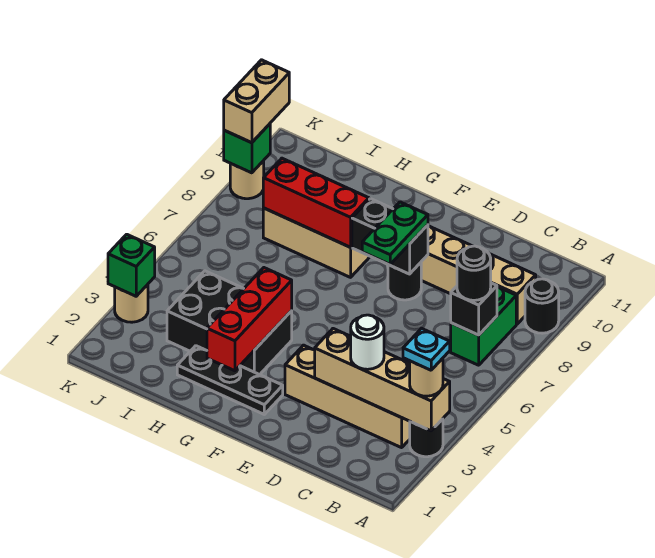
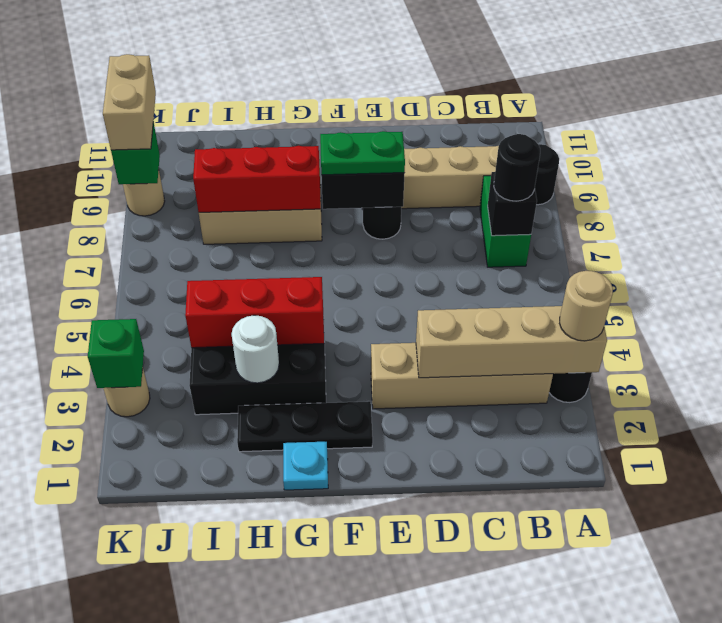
cyan 1x1 plate [403,328,450,370] -> cyan 1x1 plate moved to [283,441,328,490]
white 1x1 round brick [351,315,384,369] -> white 1x1 round brick moved to [232,315,279,383]
green 1x2 plate [362,202,428,264] -> green 1x2 plate turned to [320,131,405,175]
red 1x3 brick [207,268,292,371] -> red 1x3 brick turned to [185,277,324,348]

